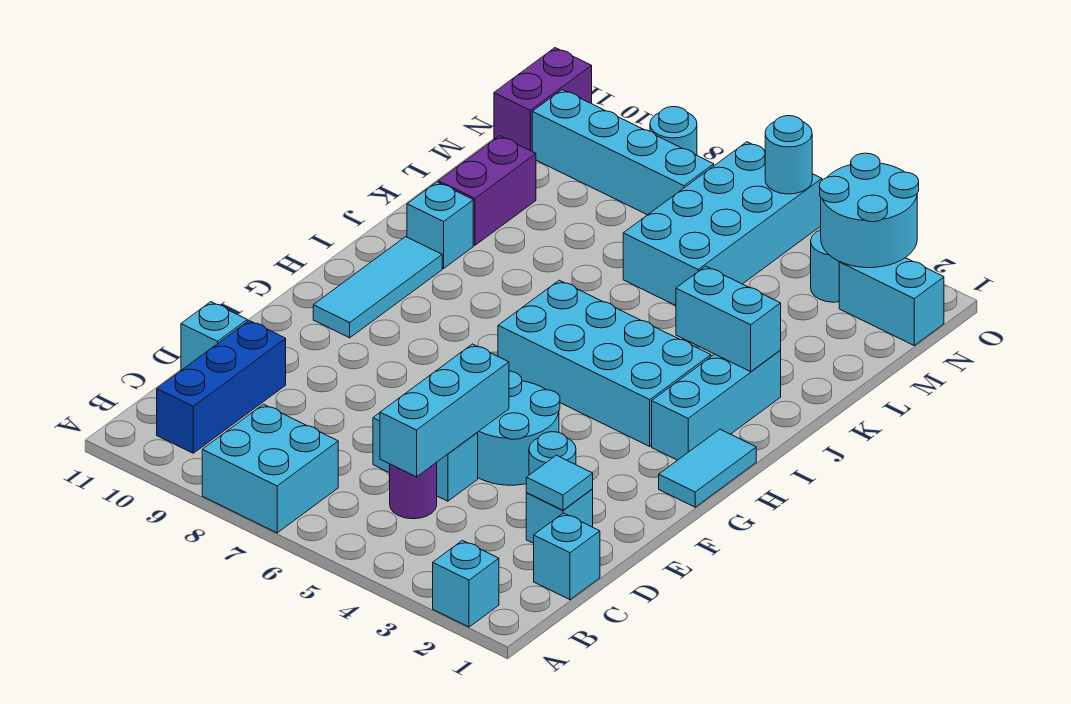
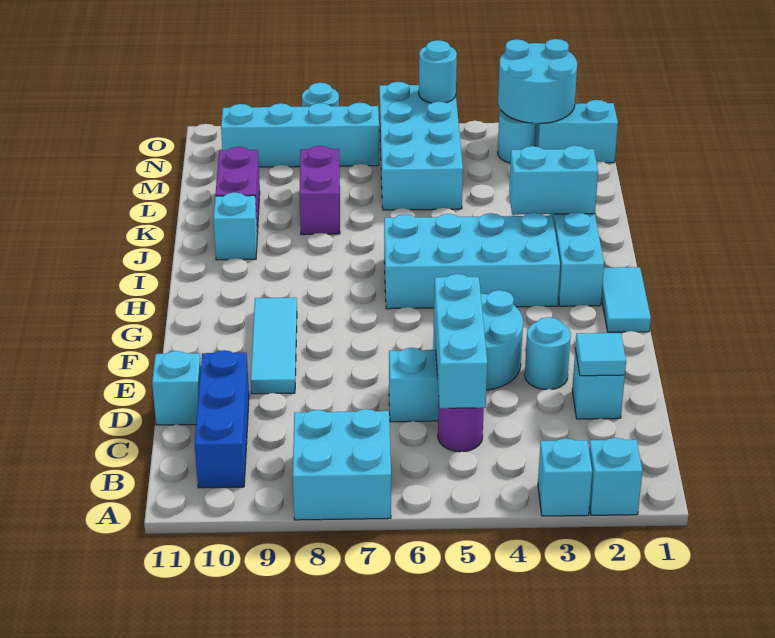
cyan 1x1 brick [534,513,600,600] -> cyan 1x1 brick moved to [538,438,592,516]
cyan 1x3 tile [313,237,442,338] -> cyan 1x3 tile moved to [251,298,297,394]
purple 1x2 brick [494,48,592,151] -> purple 1x2 brick moved to [299,146,340,235]

